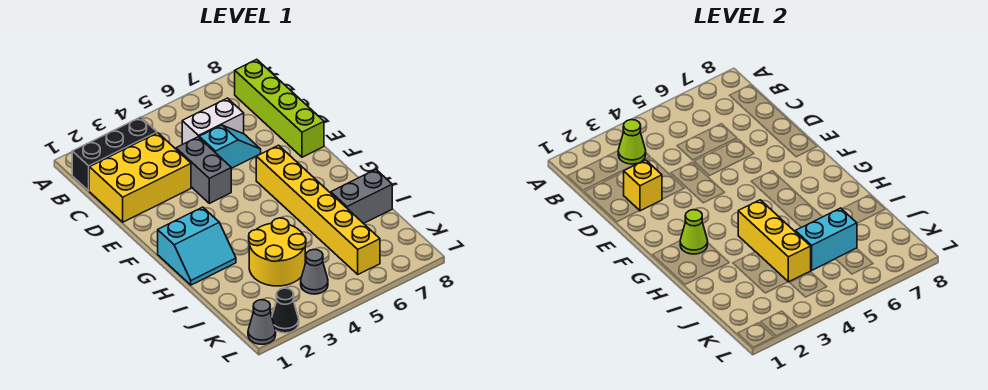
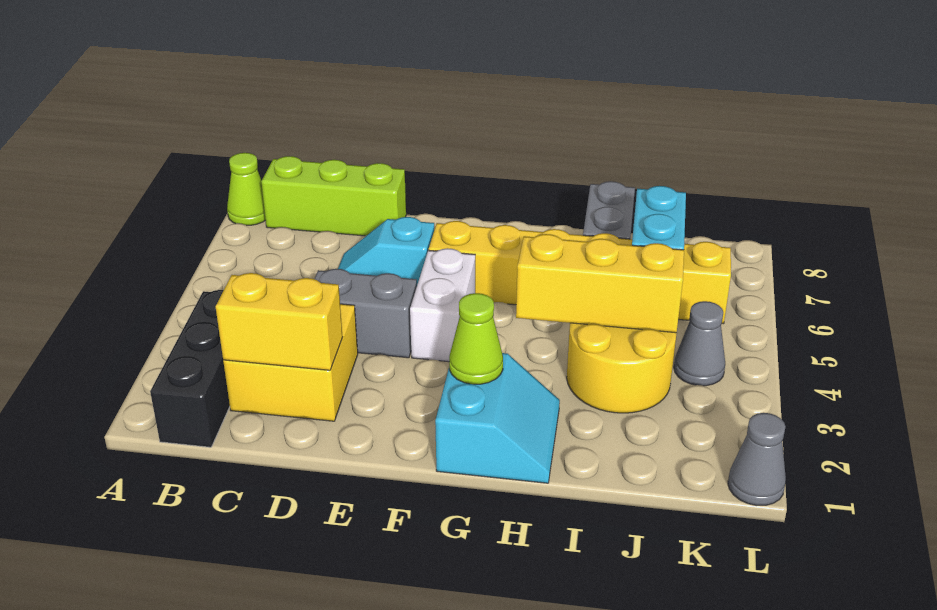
lime 1x1 cone [618,120,646,164] -> lime 1x1 cone moved to [227,153,266,225]
lime 1x4 brick [235,59,324,157] -> lime 1x3 brick [261,156,406,236]
yellow 2x3 brick [89,133,191,222] -> yellow 2x2 brick [223,304,358,421]
white 1x2 brick [182,98,244,144] -> white 1x2 brick moved to [410,248,475,362]
yellow 1x1 brick [624,160,662,211] -> yellow 1x2 brick [216,273,343,370]
cyan 1x2 slope [199,125,261,168] -> cyan 1x2 slope turned to [338,217,434,284]
black 1x1 cone [272,288,299,333] -> none

